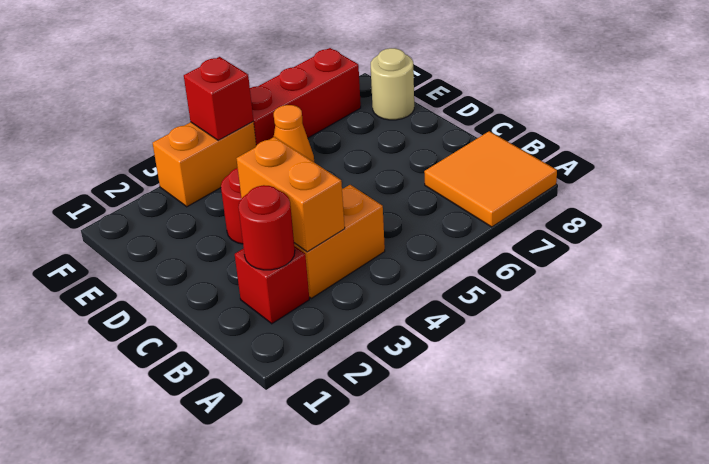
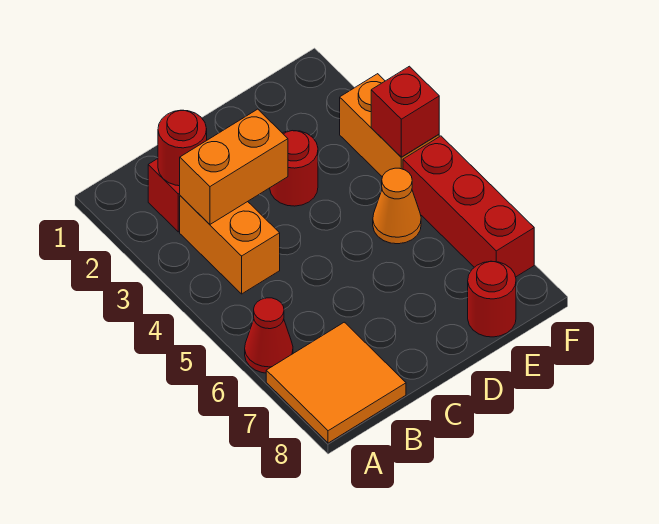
none -> red 1x1 cone [245,298,293,373]
tan 1x1 round brick [371,48,414,120] -> red 1x1 round brick [468,261,516,337]

